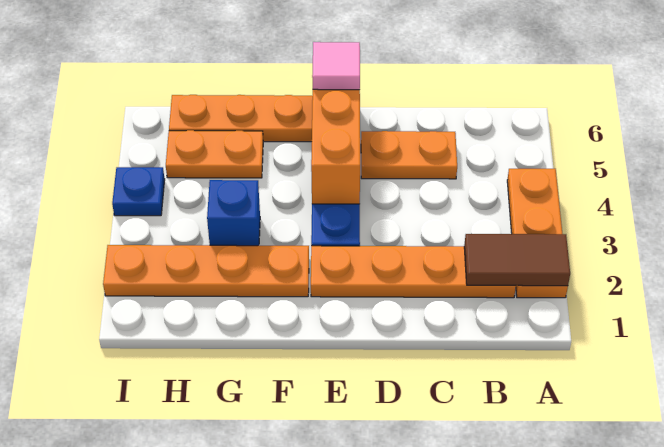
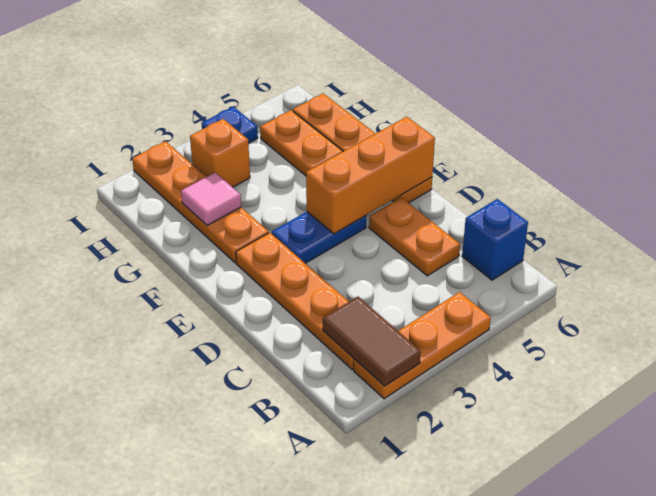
pink 1x1 tile [312,42,360,90] -> pink 1x1 tile moved to [181,173,241,225]
blue 1x1 brick [207,180,260,246] -> blue 1x1 brick moved to [462,199,528,280]
none -> orange 1x1 brick [190,119,250,187]

